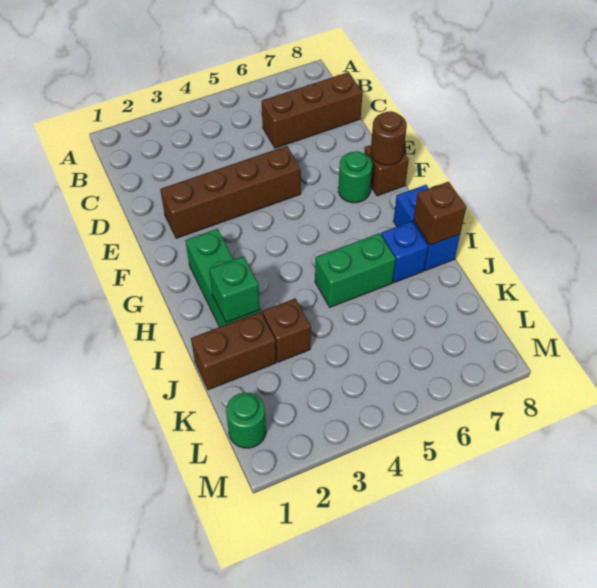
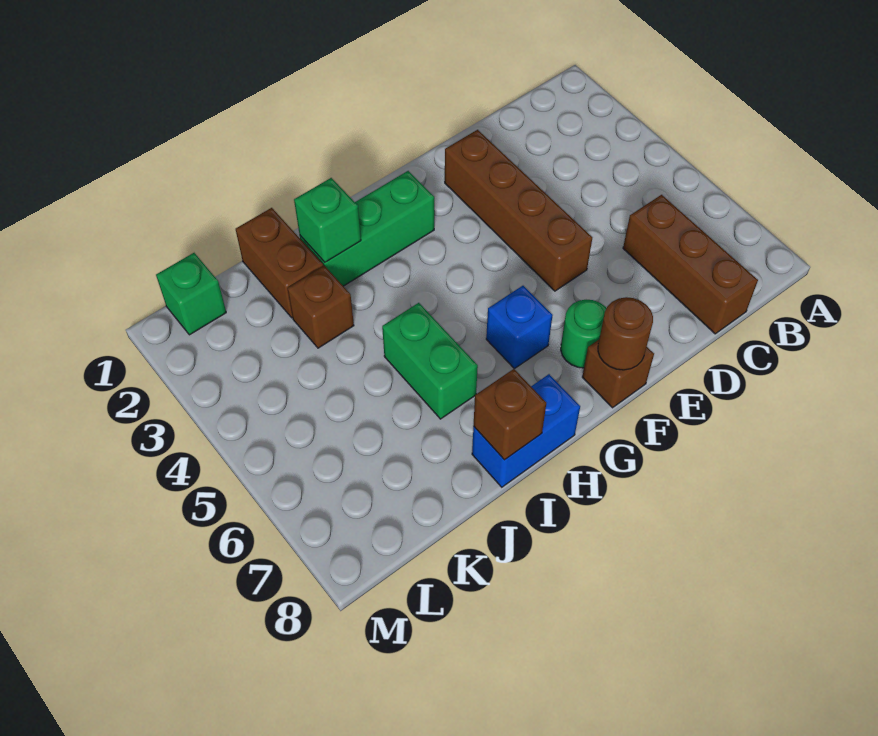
blue 1x1 brick [381,221,428,283] -> blue 1x1 brick moved to [486,286,553,369]
green 1x1 round brick [226,393,266,448] -> green 1x1 brick [156,253,226,335]

